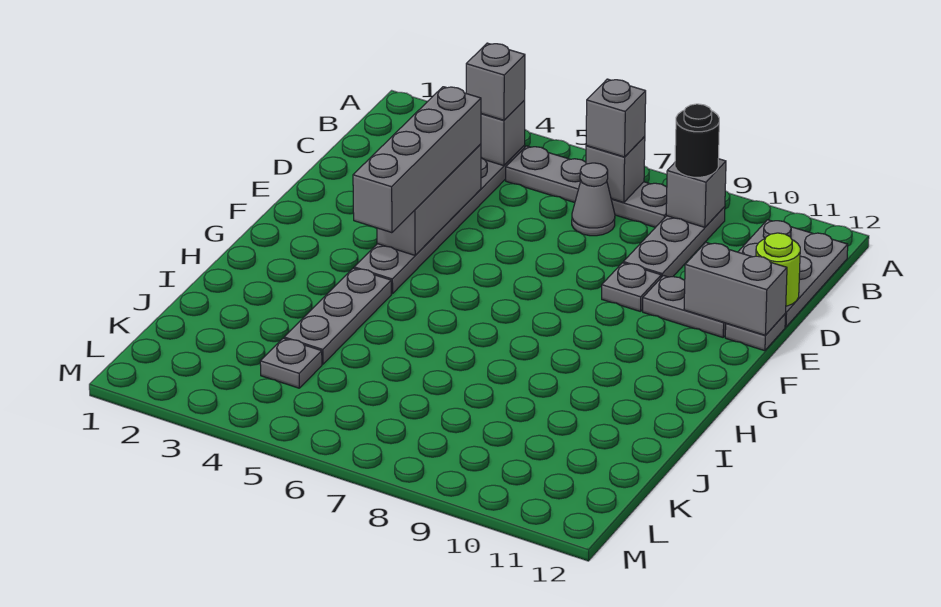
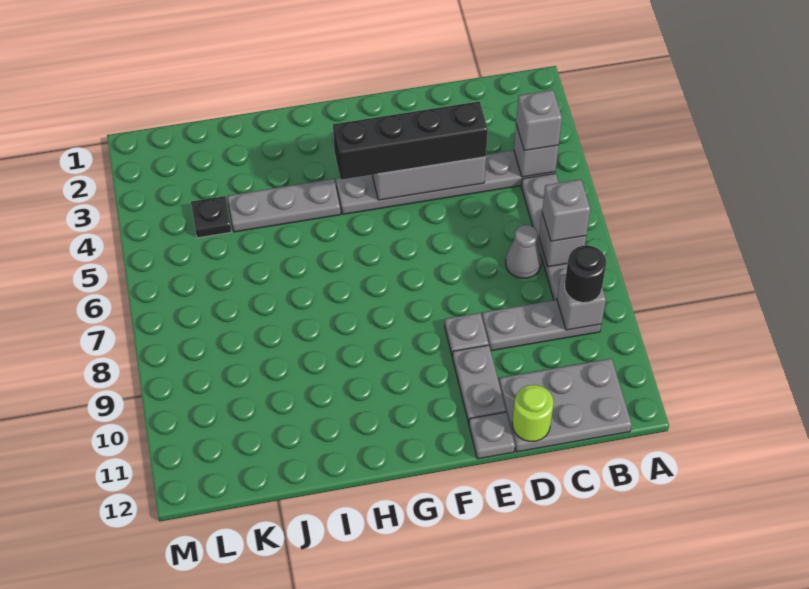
grey 1x4 brick [353,87,481,233] -> black 1x4 brick [333,101,488,180]
grey 1x2 brick [684,242,787,335] -> none
grey 1x1 plate [260,338,322,388] -> black 1x1 plate [191,196,232,238]

